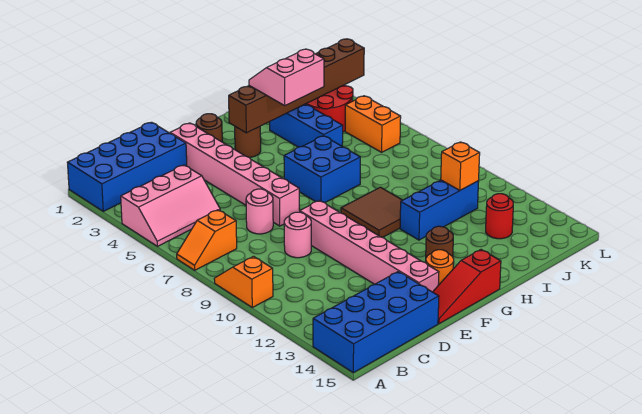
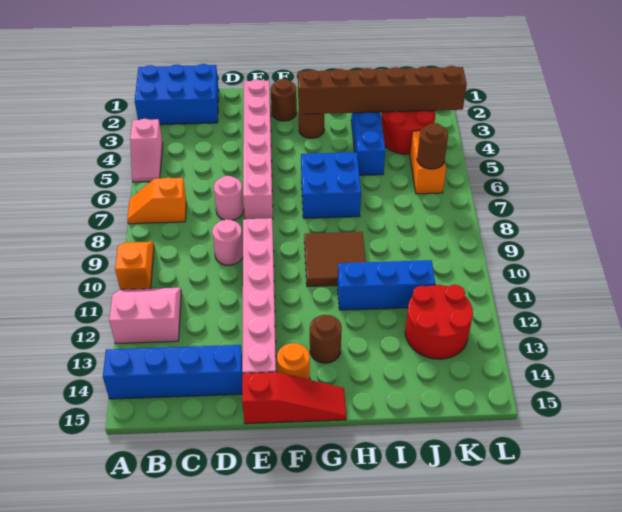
blue 2x4 brick [67,122,187,211] -> blue 2x3 brick [135,64,219,125]
pink 2x3 slope [121,165,220,246] -> pink 1x2 slope [130,119,163,182]
blue 2x4 brick [313,272,439,373] -> blue 1x4 brick [103,345,242,399]
red 1x3 slope [433,250,501,324] -> red 1x3 slope turned to [242,372,346,424]
pink 2x2 slope [249,49,324,105] -> pink 2x2 slope moved to [109,288,181,343]
orange 1x1 brick [441,142,480,190] -> none
red 1x1 round brick [486,194,513,239] -> red 2x2 round brick [405,285,473,359]
none -> brown 1x1 round brick [417,123,448,169]

